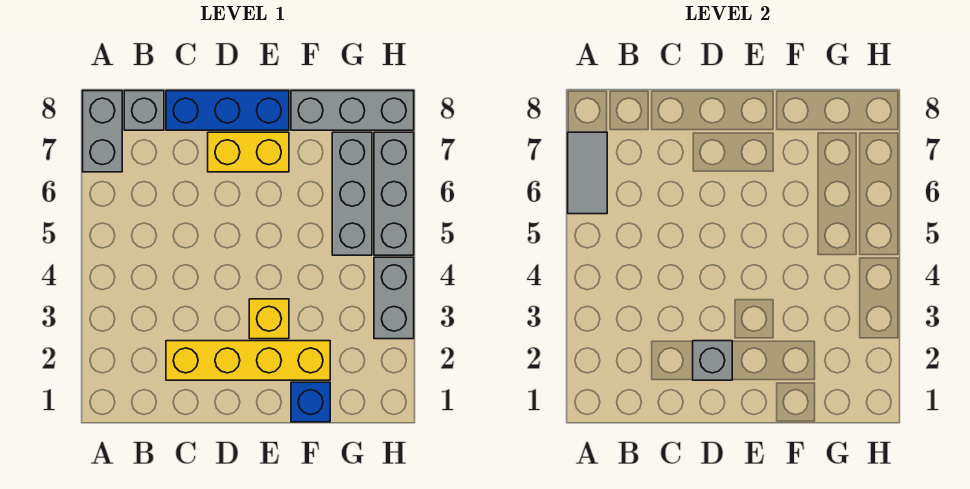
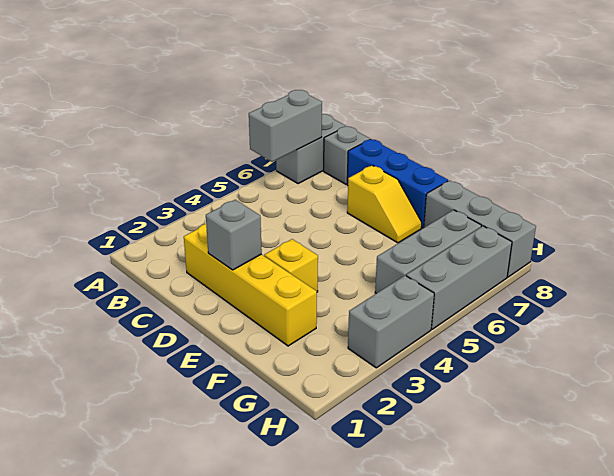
grey 1x2 tile [568,132,607,214] -> grey 1x2 brick [249,90,322,162]
yellow 1x2 brick [208,132,289,172] -> yellow 1x2 slope [347,165,422,243]
blue 1x1 brick [291,382,330,422] -> none

